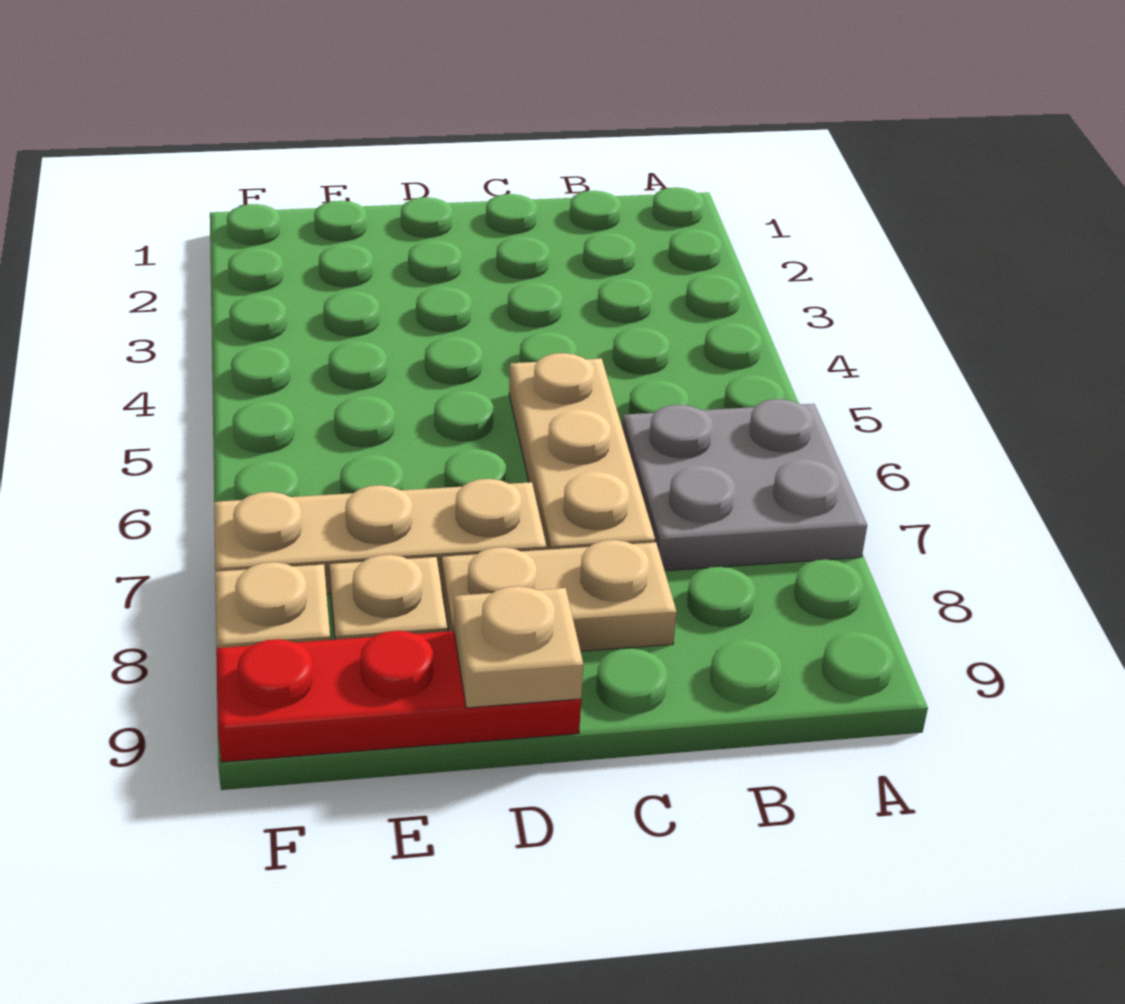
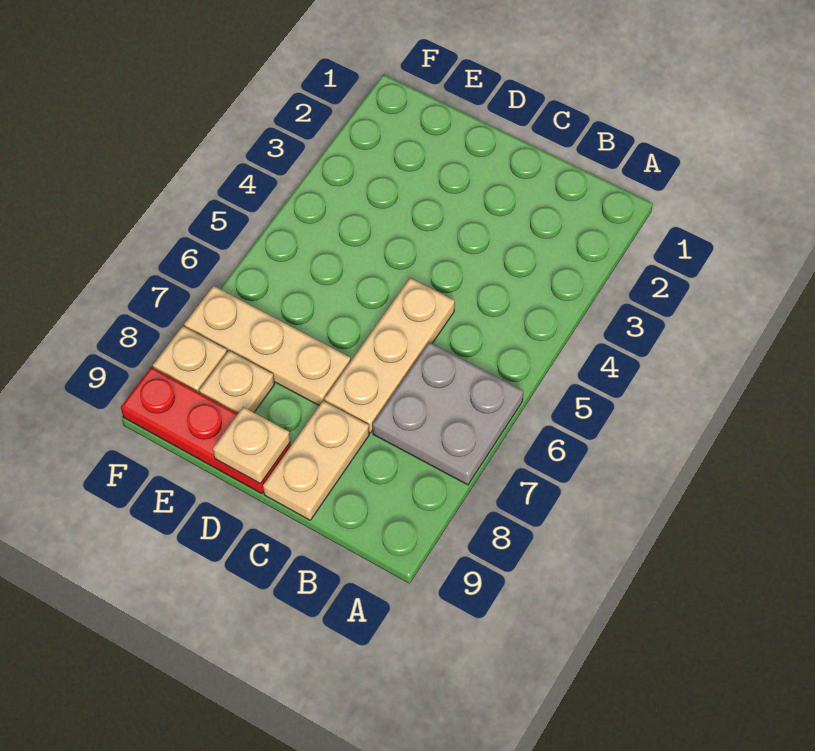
tan 1x2 plate [442,540,677,651] -> tan 1x2 plate turned to [263,401,369,520]

